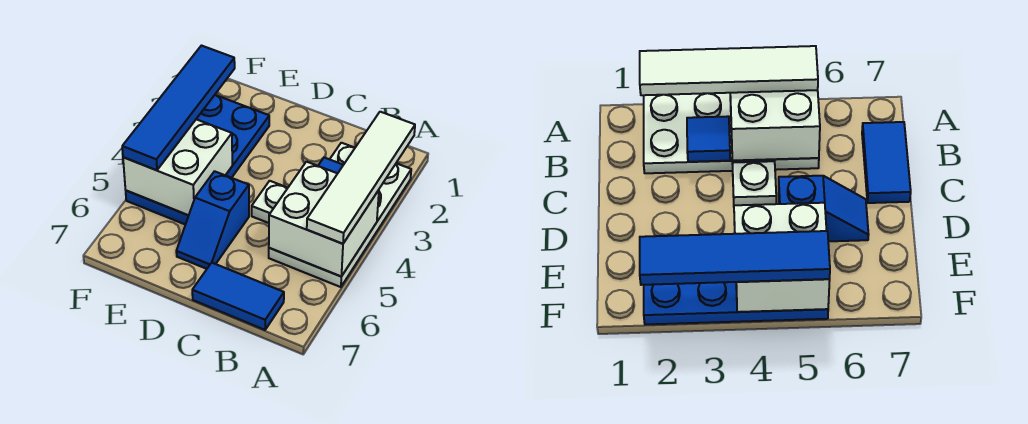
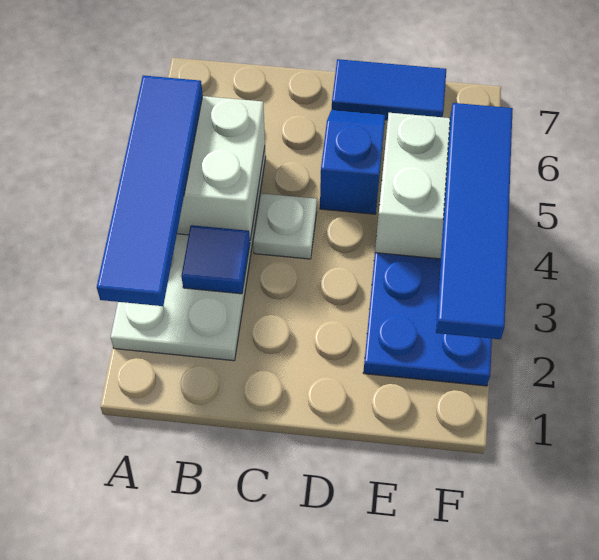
white 1x4 tile [307,112,415,244] -> blue 1x4 tile [97,76,203,306]
blue 1x2 tile [192,263,284,330] -> blue 1x2 tile moved to [332,59,446,120]

